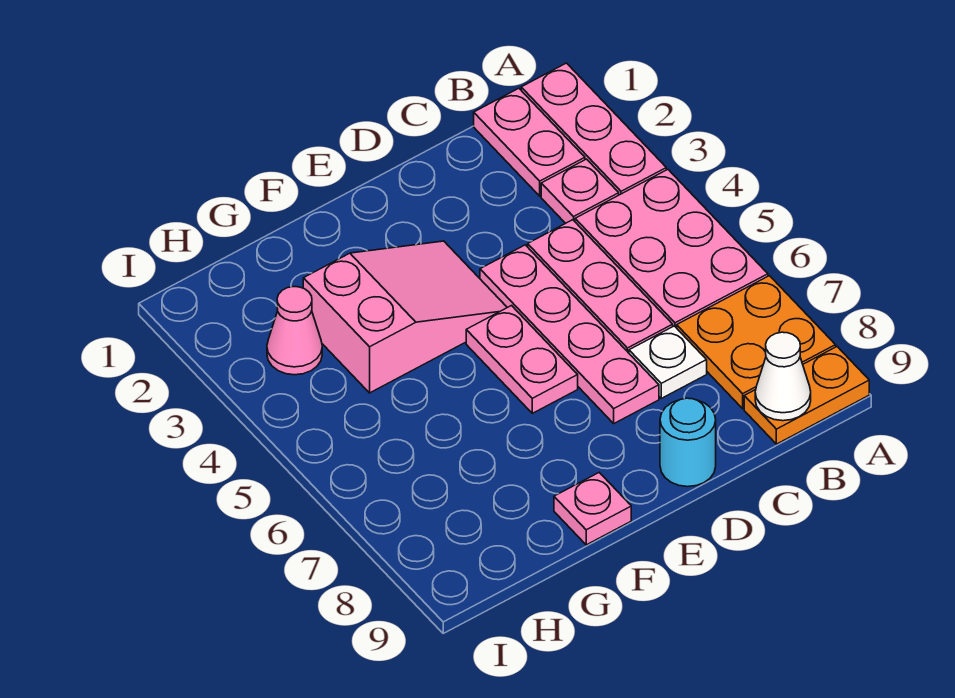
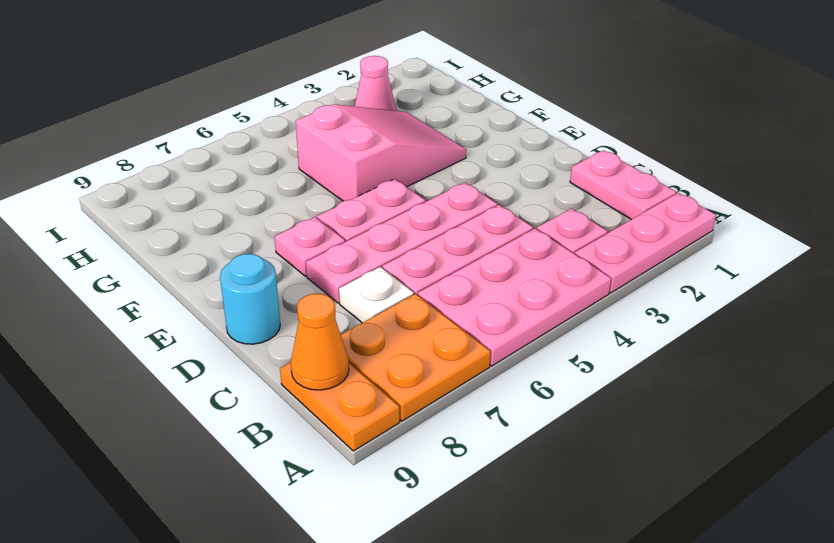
pink 1x2 plate [474,88,585,196] -> pink 1x2 plate turned to [570,150,676,220]
white 1x1 cone [755,332,811,421] -> orange 1x1 cone [291,294,349,390]
pink 2x3 slope [303,241,507,393] -> pink 2x3 slope turned to [296,104,466,201]
pink 1x1 plate [554,473,631,545] -> pink 1x1 plate moved to [275,217,345,276]

